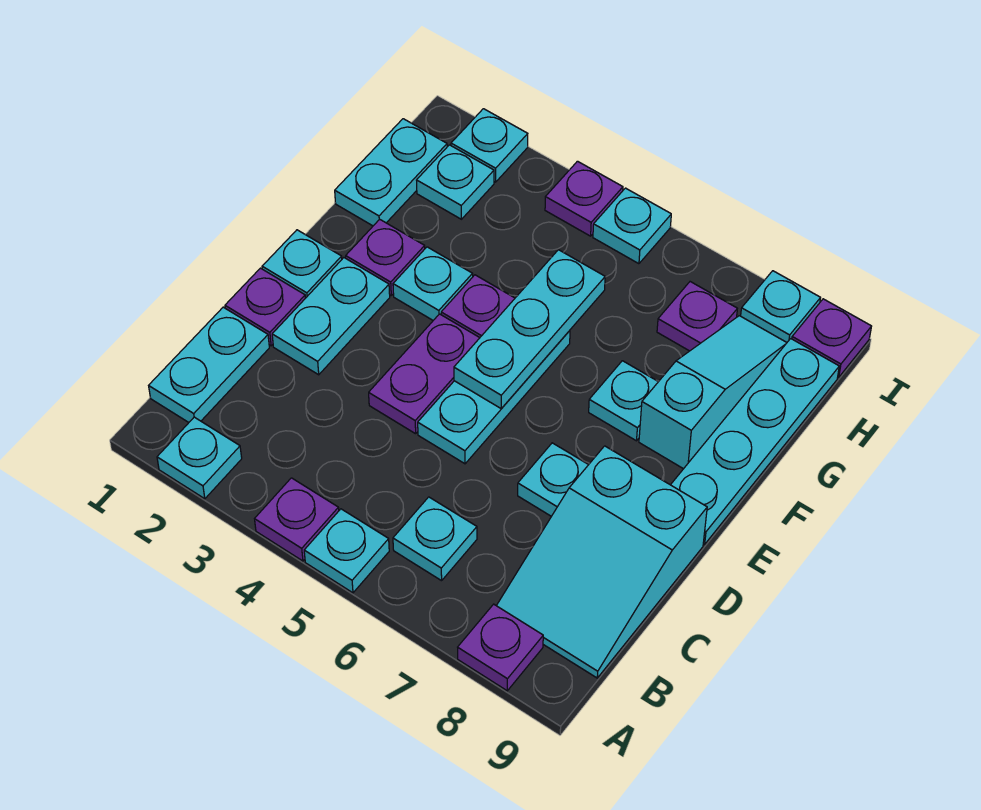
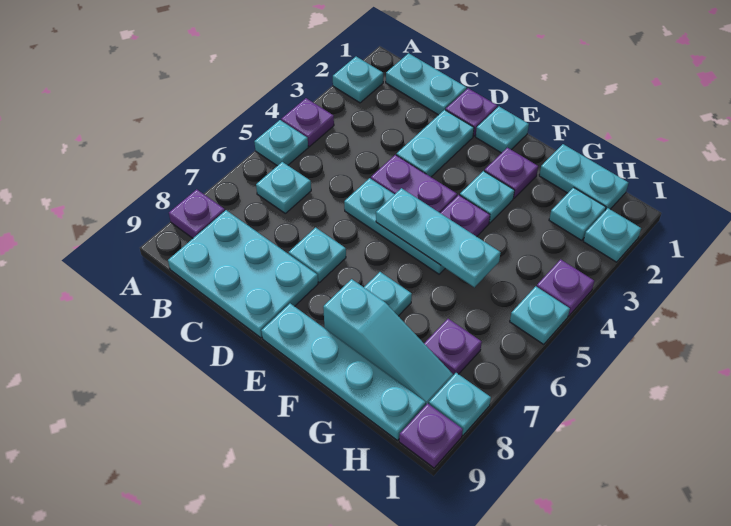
cyan 2x3 slope [496,446,707,678] -> cyan 2x3 plate [168,210,318,338]
cyan 1x2 plate [272,258,390,375] -> cyan 1x2 plate turned to [397,110,474,177]

